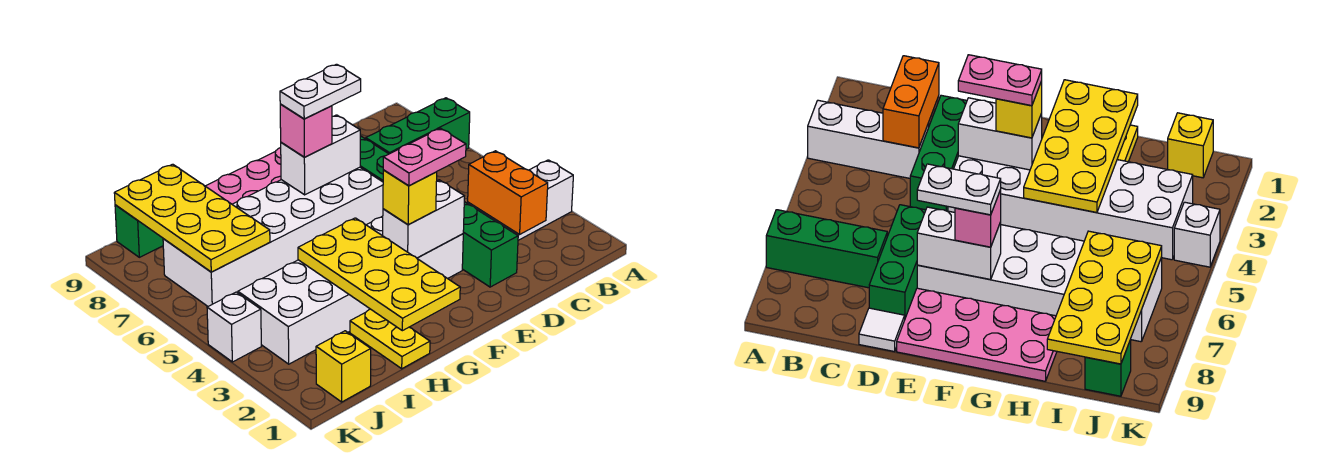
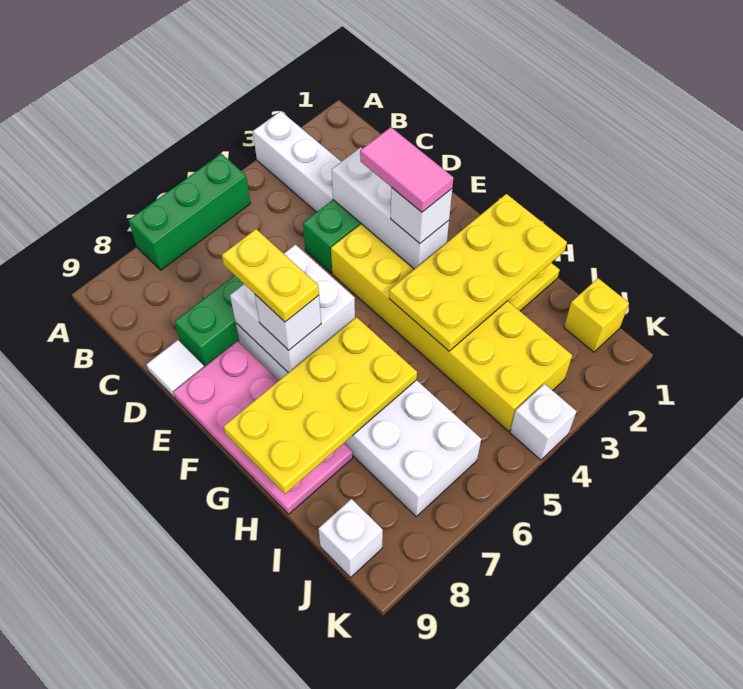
green 1x3 brick [366,98,470,154] -> green 1x3 brick turned to [129,154,250,270]
orange 1x2 brick [468,151,548,234] -> none
white 2x6 brick [238,216,463,364] -> yellow 2x6 brick [331,224,572,431]
white 1x2 brick [383,180,464,258] -> white 1x3 brick [332,147,449,269]
pink 1x2 plate [383,128,466,186] -> pink 1x2 tile [360,127,453,212]
white 1x2 brick [281,115,360,195] -> white 2x2 brick [230,245,355,373]
white 1x2 plate [280,64,361,119] -> yellow 1x2 plate [222,229,319,322]
yellow 1x1 brick [383,170,437,224] -> white 1x1 brick [391,188,452,243]
pink 1x1 brick [280,104,332,157] -> white 1x1 brick [255,295,321,350]
yellow 2x4 plate [114,164,270,272] -> yellow 2x4 plate moved to [224,317,417,494]
green 1x1 brick [115,205,163,257] -> white 1x1 brick [318,499,383,577]

